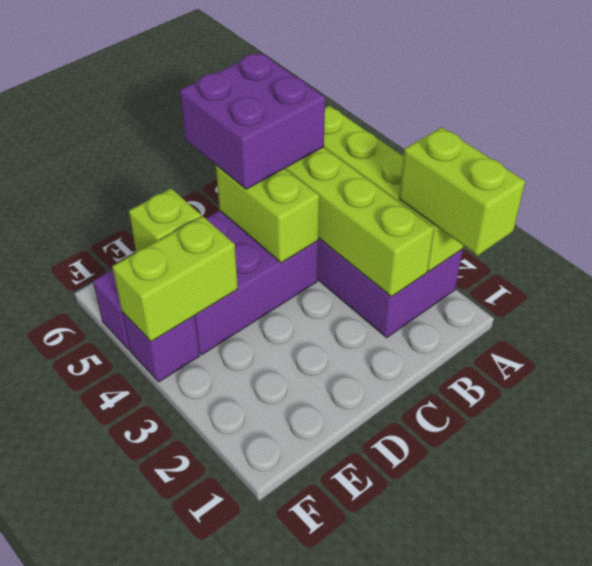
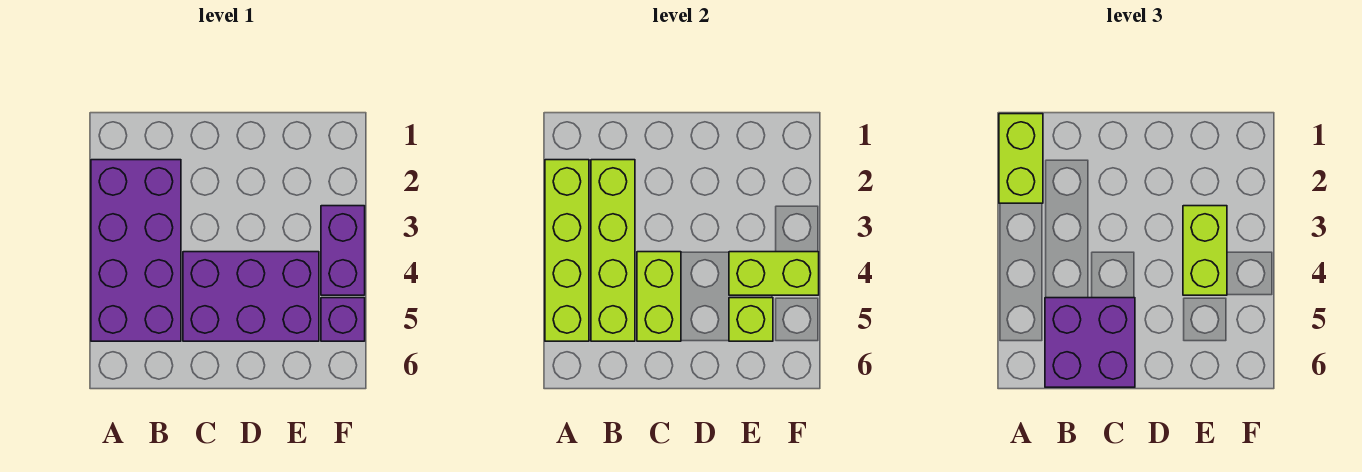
none -> lime 1x2 brick [1183,206,1227,295]
purple 1x1 brick [122,312,200,382] -> purple 1x2 brick [321,206,365,295]

